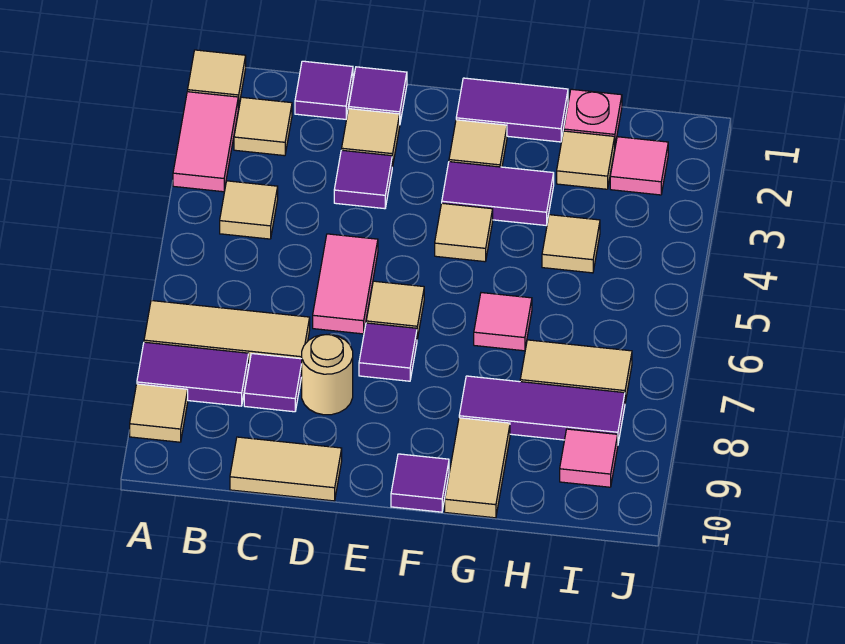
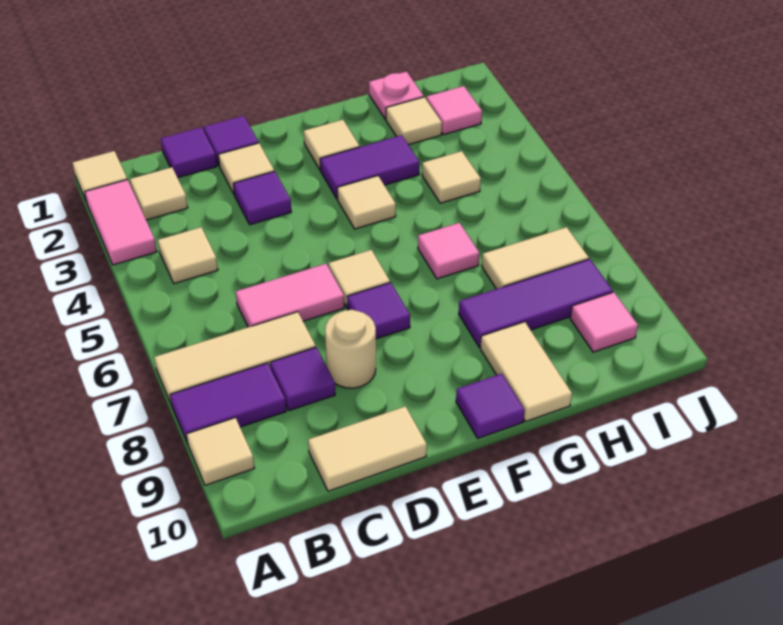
pink 1x2 tile [313,234,378,334] -> pink 1x2 tile turned to [236,264,344,327]
purple 1x2 tile [456,78,568,142] -> none

